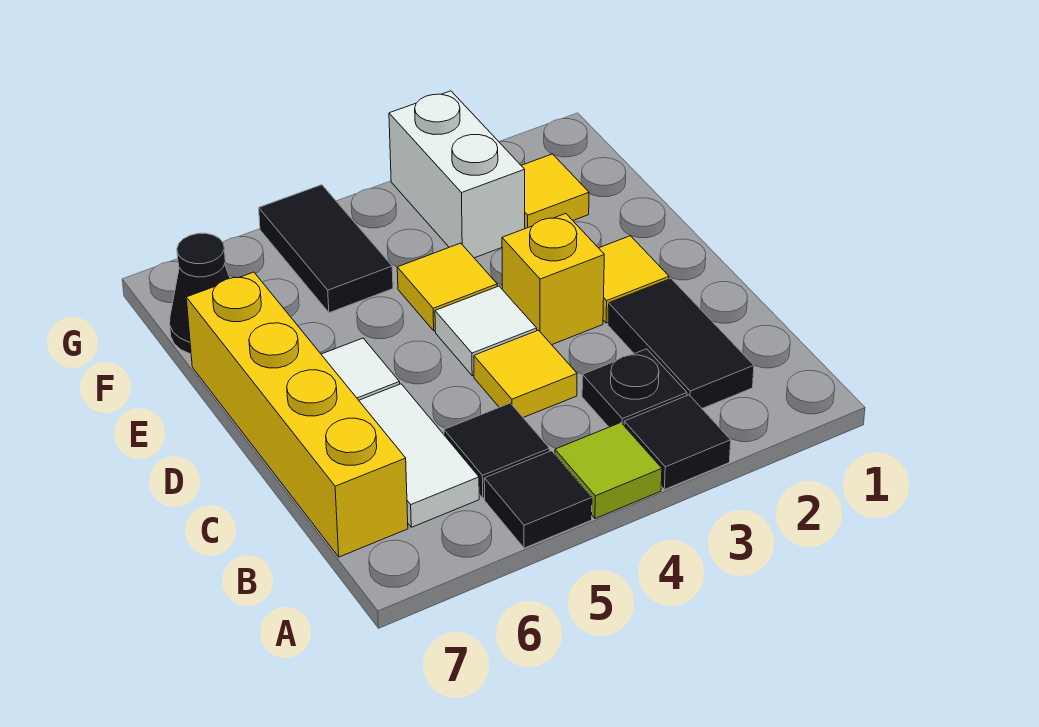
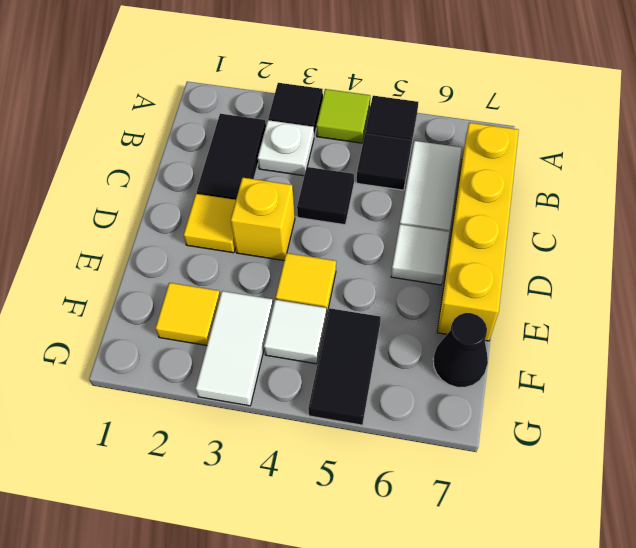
black 1x1 plate [582,349,687,427] -> white 1x1 plate [258,120,314,176]
yellow 1x1 tile [474,330,577,417] -> black 1x1 tile [297,167,354,225]
white 1x1 tile [435,286,537,376] -> white 1x1 tile moved to [264,300,327,364]
white 1x2 brick [389,91,525,258] -> white 1x2 tile [196,291,273,406]

